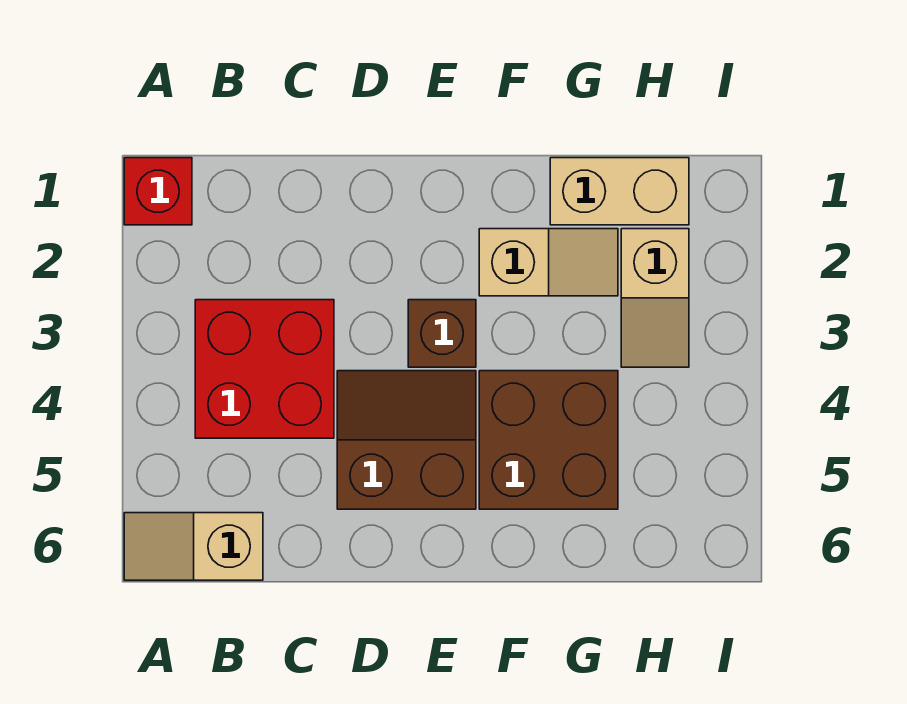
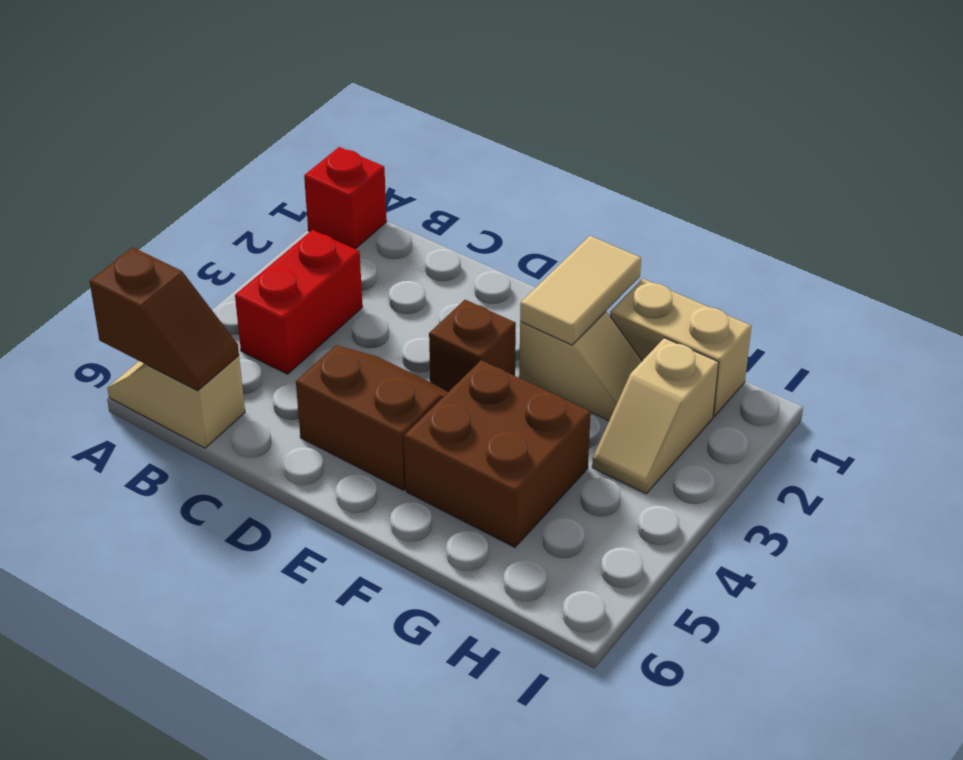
none -> brown 1x2 slope [90,247,239,391]
red 2x2 brick [195,300,334,438] -> red 1x2 brick [235,230,363,374]
none -> tan 1x2 tile [520,236,641,345]

